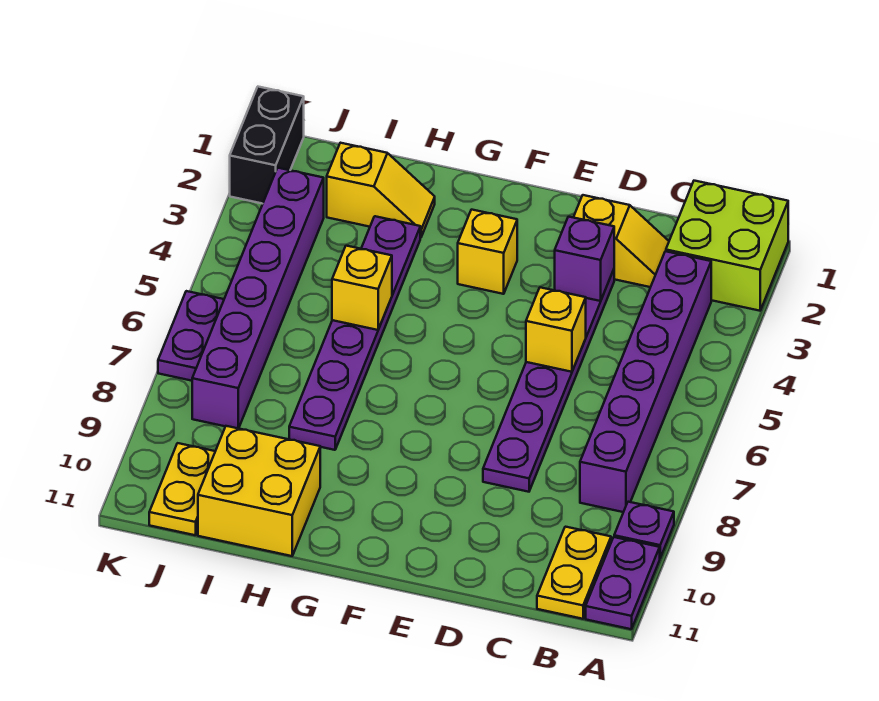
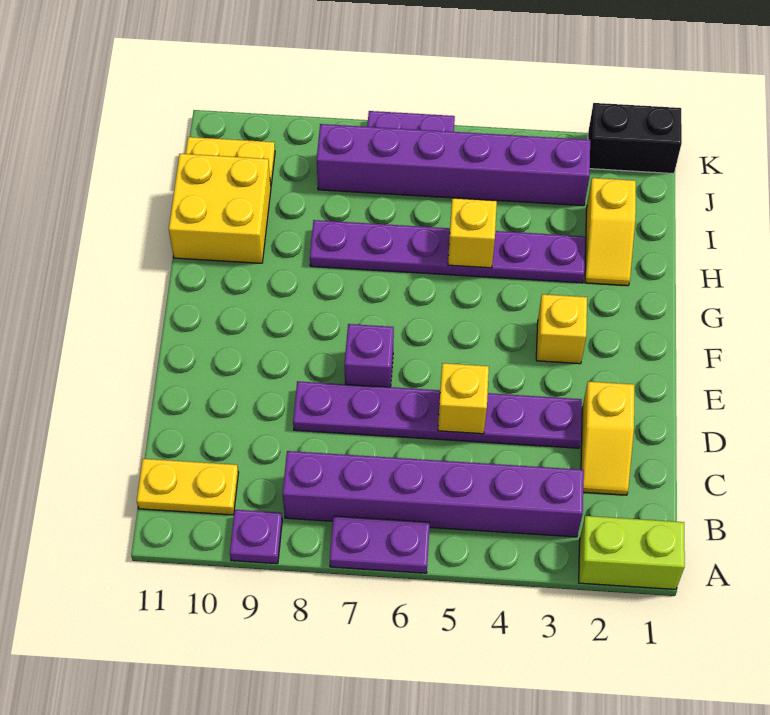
lime 2x2 brick [666,181,788,311] -> lime 1x2 brick [579,516,685,589]
purple 1x2 plate [586,537,660,629] -> purple 1x2 plate moved to [330,516,430,573]
purple 1x1 brick [555,217,614,301] -> purple 1x1 brick moved to [344,324,394,387]

